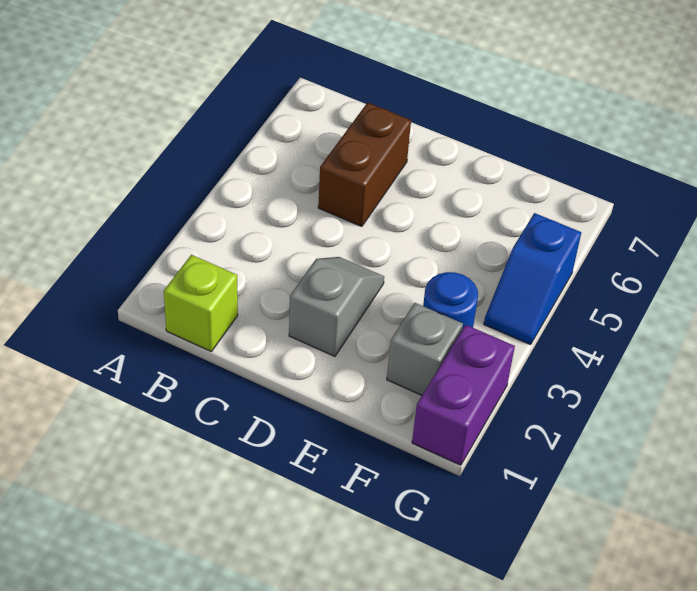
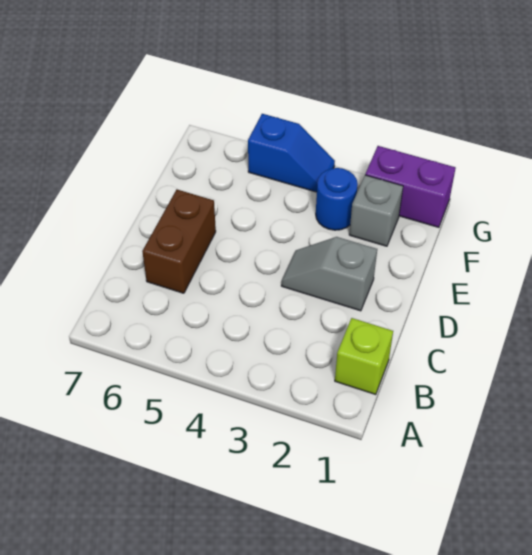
brown 1x2 brick [318,103,411,227] -> brown 1x2 brick turned to [142,190,216,293]

